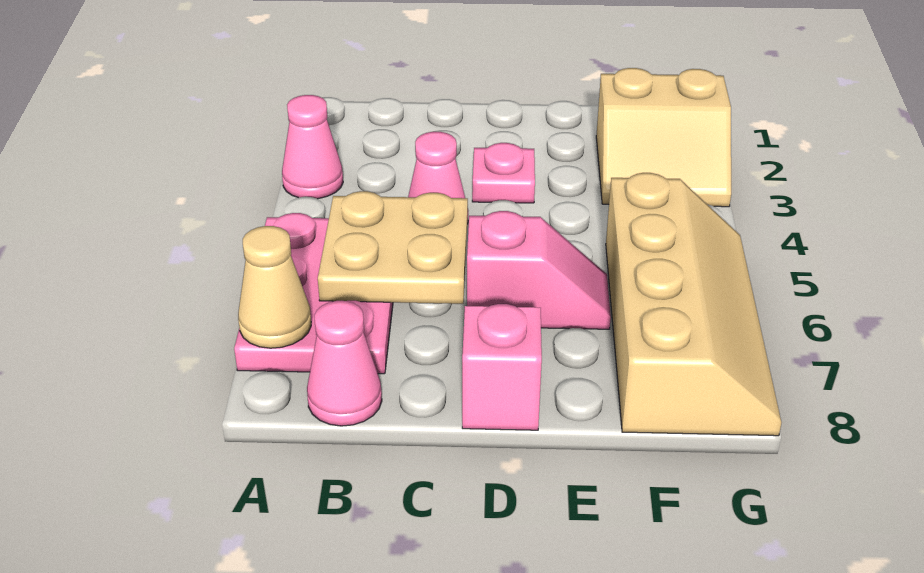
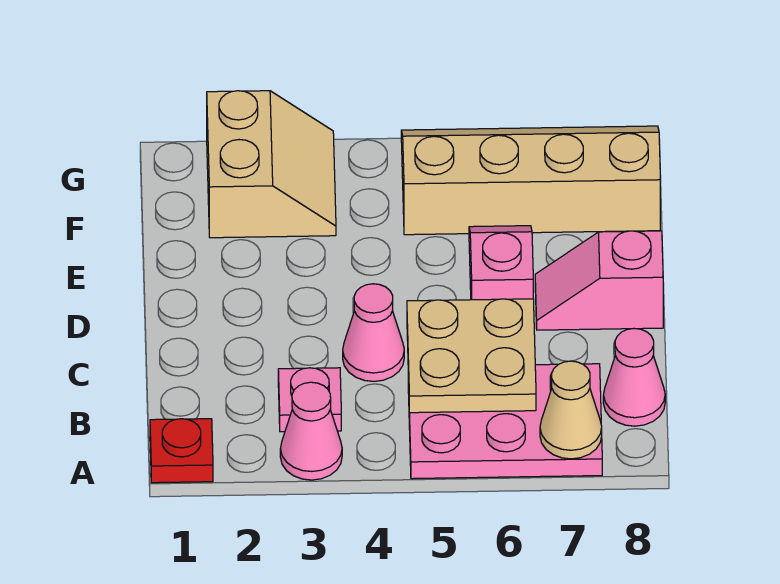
none -> red 1x1 plate [150,419,213,483]
pink 1x1 plate [472,143,535,203] -> pink 1x1 plate moved to [278,368,341,432]

